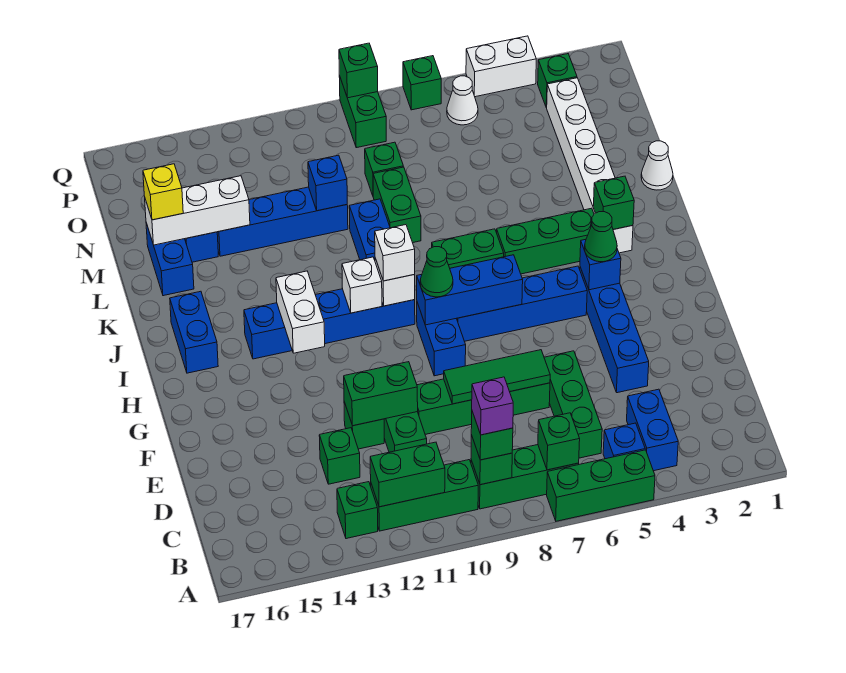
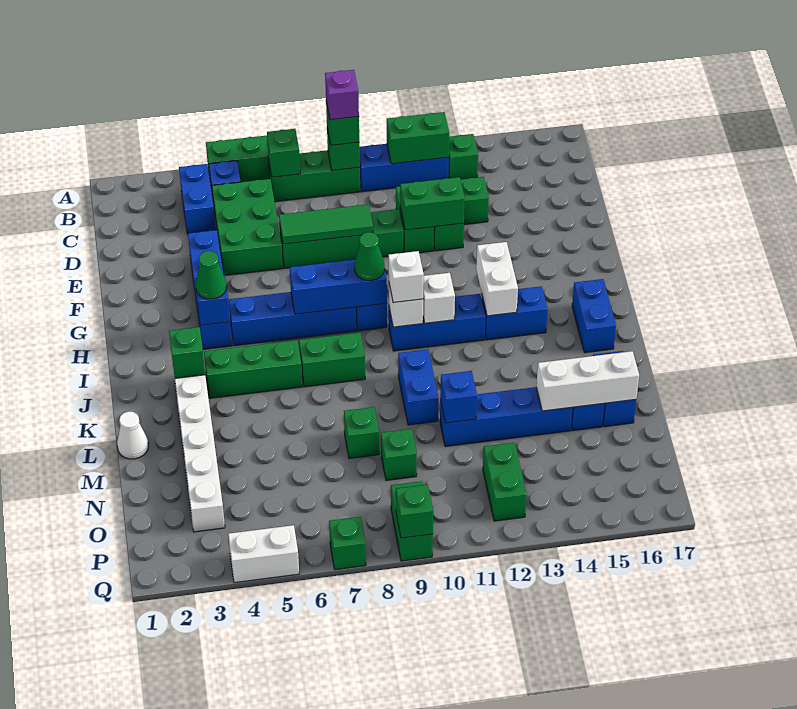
green 1x3 brick [371,460,478,531] -> blue 1x3 brick [360,144,449,192]
green 1x3 brick [544,351,602,458] -> green 2x3 brick [212,179,283,275]
green 1x2 brick [373,167,421,243] -> green 1x2 brick moved to [483,443,527,521]
yellow 1x1 brick [143,164,183,220] -> none
green 1x1 brick [538,54,577,108] -> green 1x1 brick moved to [344,407,379,459]
white 1x1 cone [447,76,478,125] -> none

